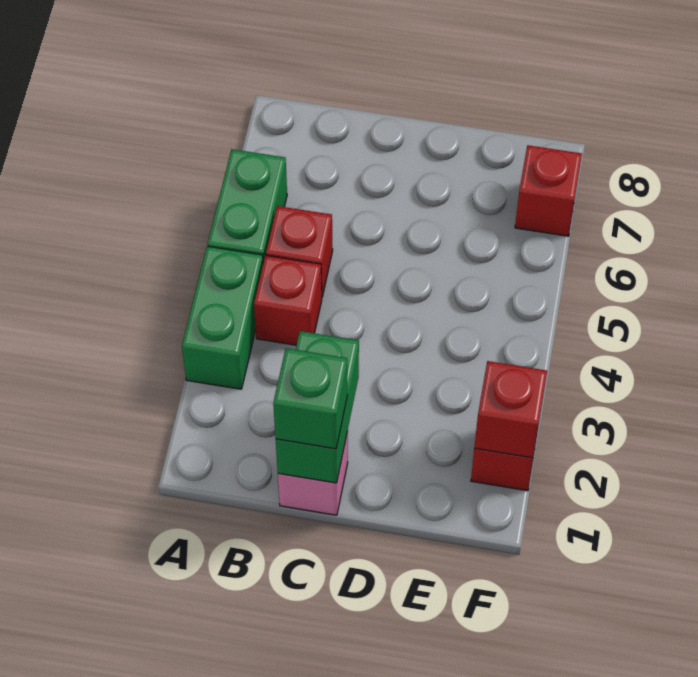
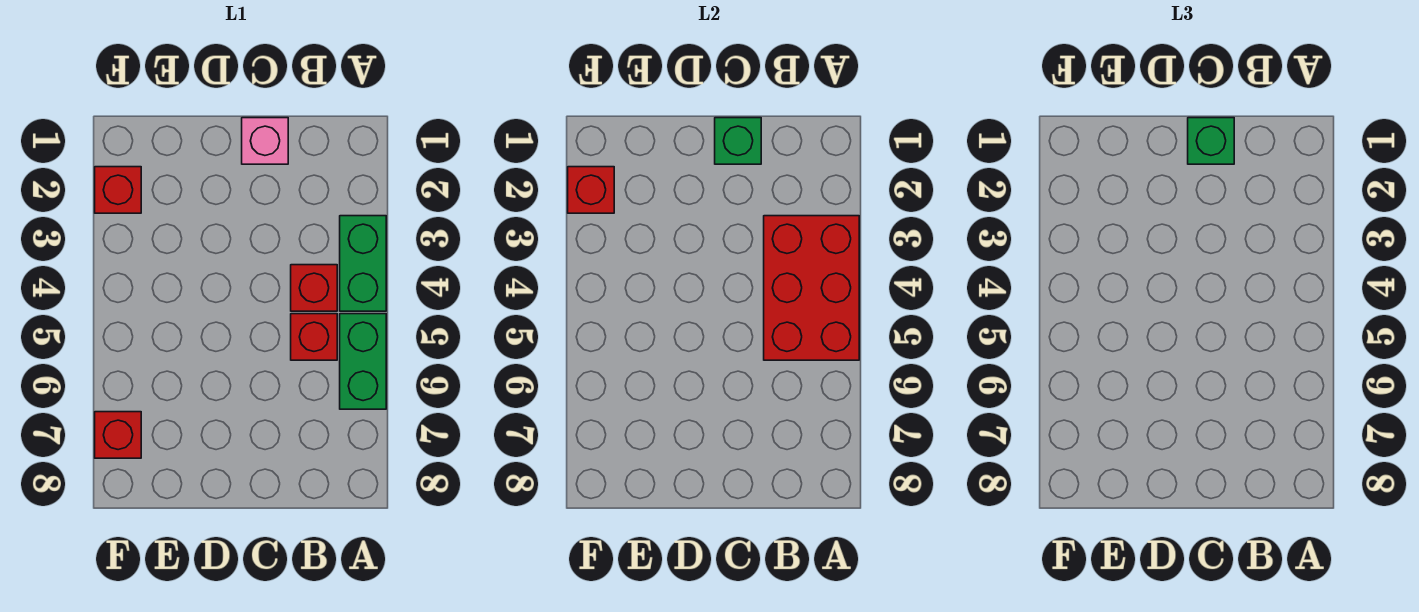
none -> red 2x3 brick [764,216,859,360]
green 1x2 brick [276,331,359,483] -> green 1x1 brick [715,118,761,164]

